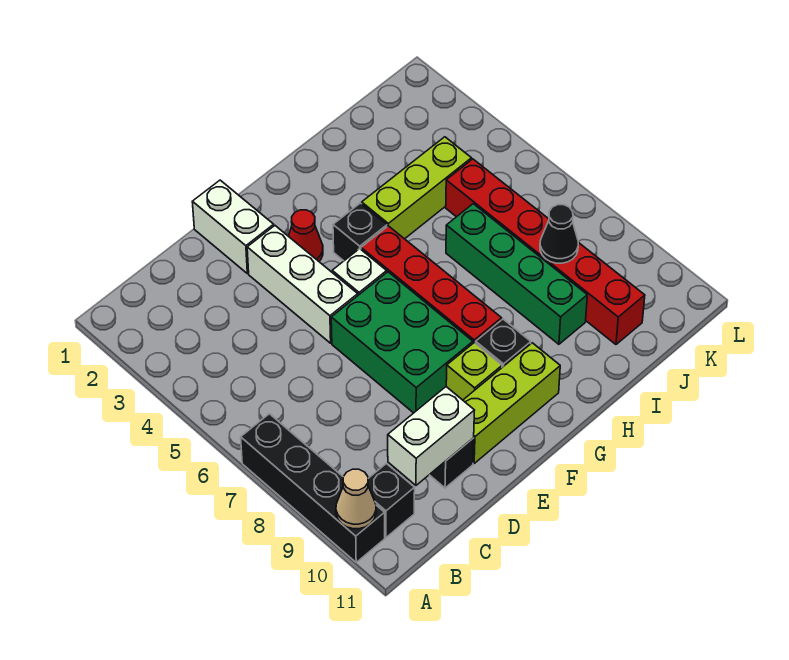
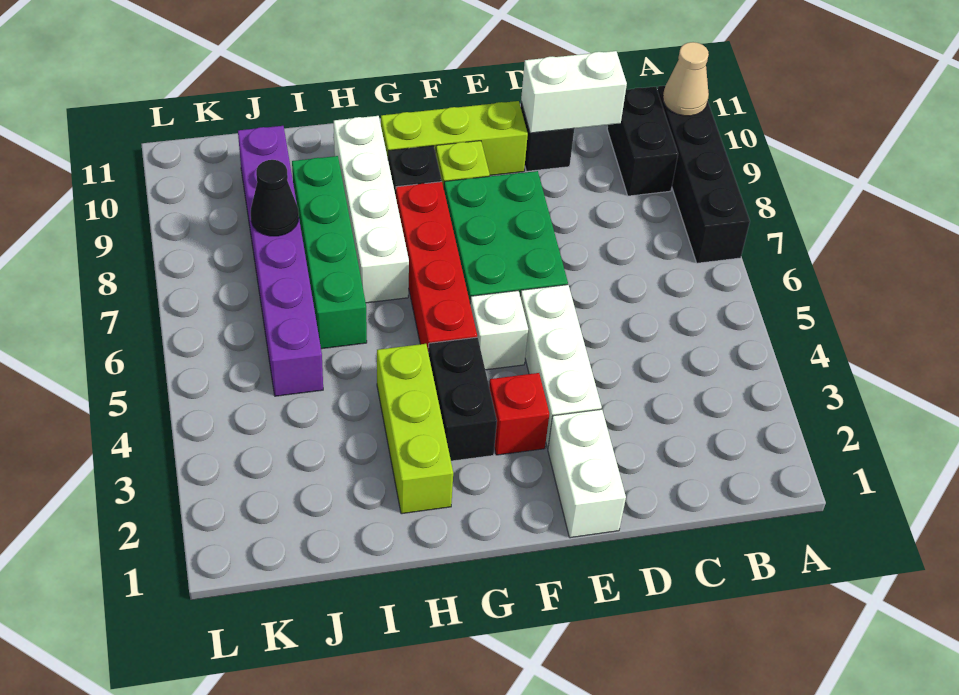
black 1x1 brick [368,464,415,537] -> black 1x2 brick [607,87,678,196]
red 1x1 cone [289,210,323,261] -> red 1x1 brick [489,373,549,455]
black 1x1 brick [333,203,387,261] -> black 1x2 brick [428,337,497,461]
lime 1x3 brick [362,137,472,239] -> lime 1x3 brick turned to [377,344,453,514]
none -> white 1x4 brick [334,116,409,303]
red 1x6 brick [446,159,645,344] -> purple 1x6 brick [238,126,323,396]

